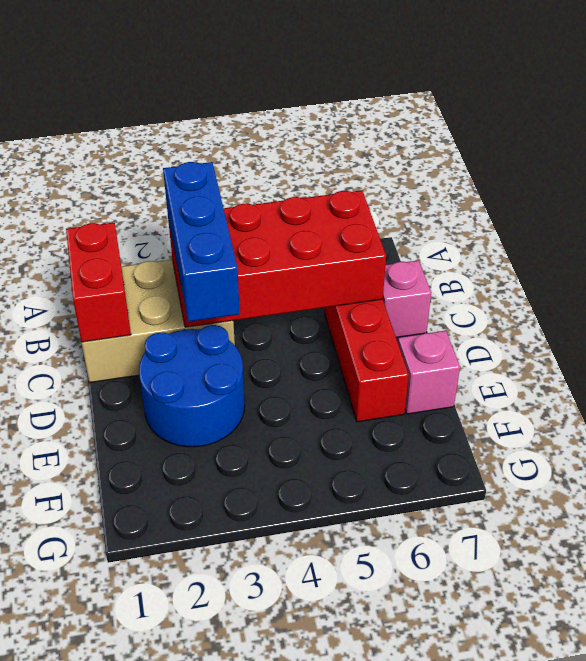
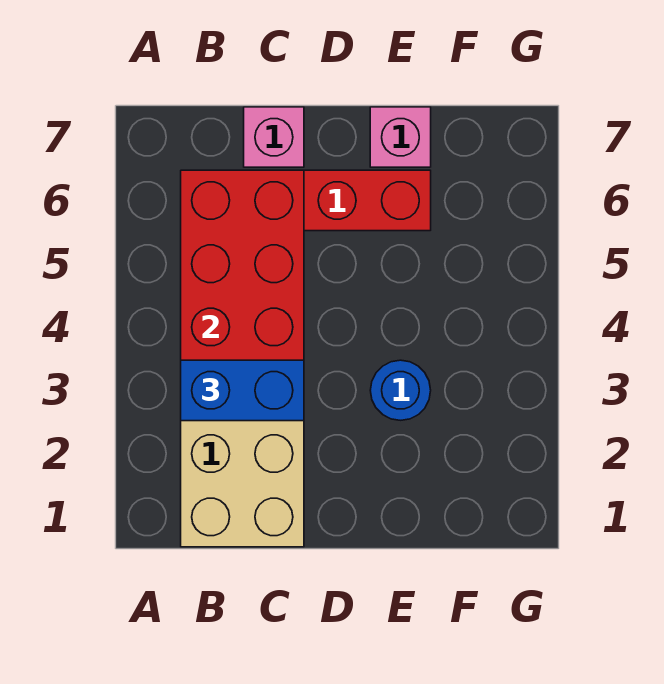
red 1x2 brick [66,223,131,342] -> none
blue 1x3 brick [163,162,240,322] -> blue 1x2 brick [181,360,304,421]
blue 2x2 round brick [139,325,245,447] -> blue 1x1 round brick [370,360,431,420]

